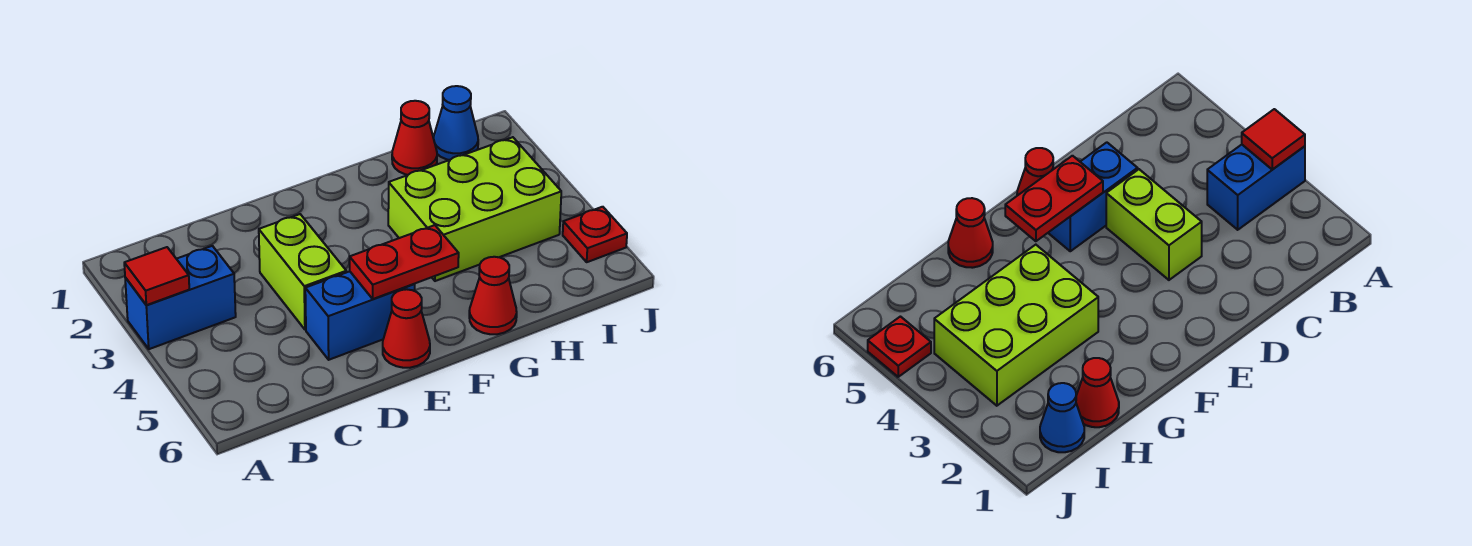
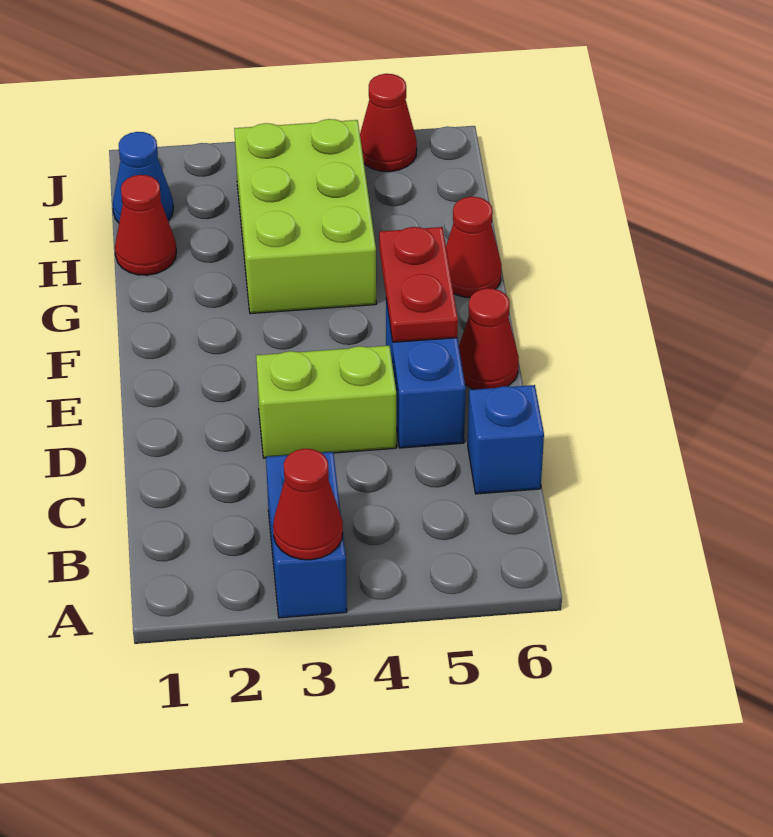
red 1x1 tile [124,247,189,305] -> red 1x1 cone [273,449,343,560]
none -> blue 1x1 brick [468,385,544,494]
red 1x1 plate [563,207,627,262] -> red 1x1 cone [360,74,417,172]

